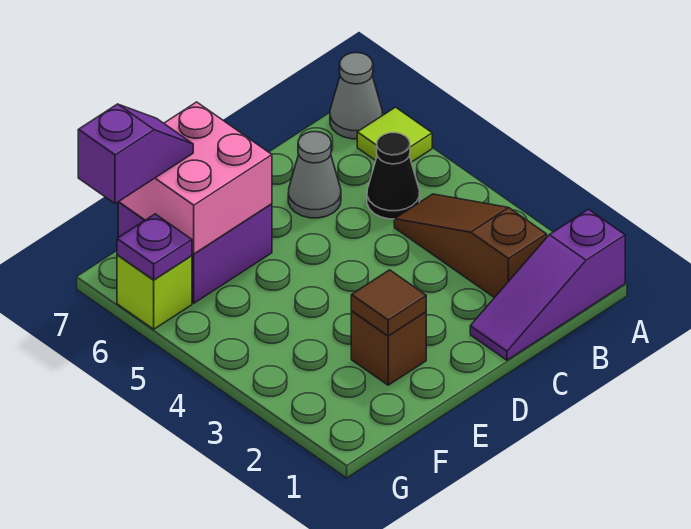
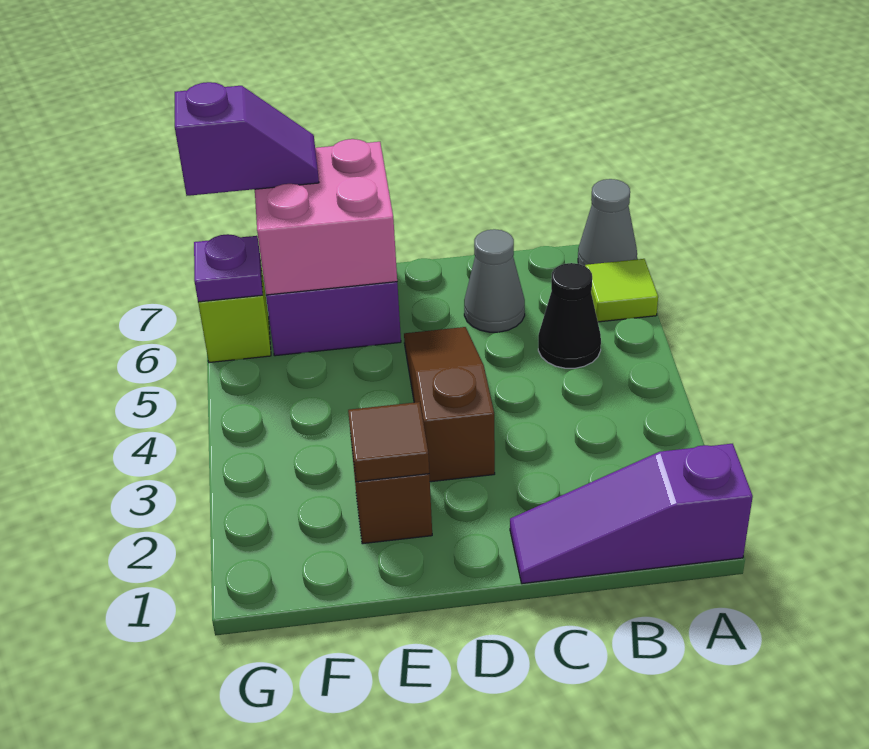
brown 1x3 slope [394,194,547,298] -> brown 1x3 slope moved to [404,327,495,482]

